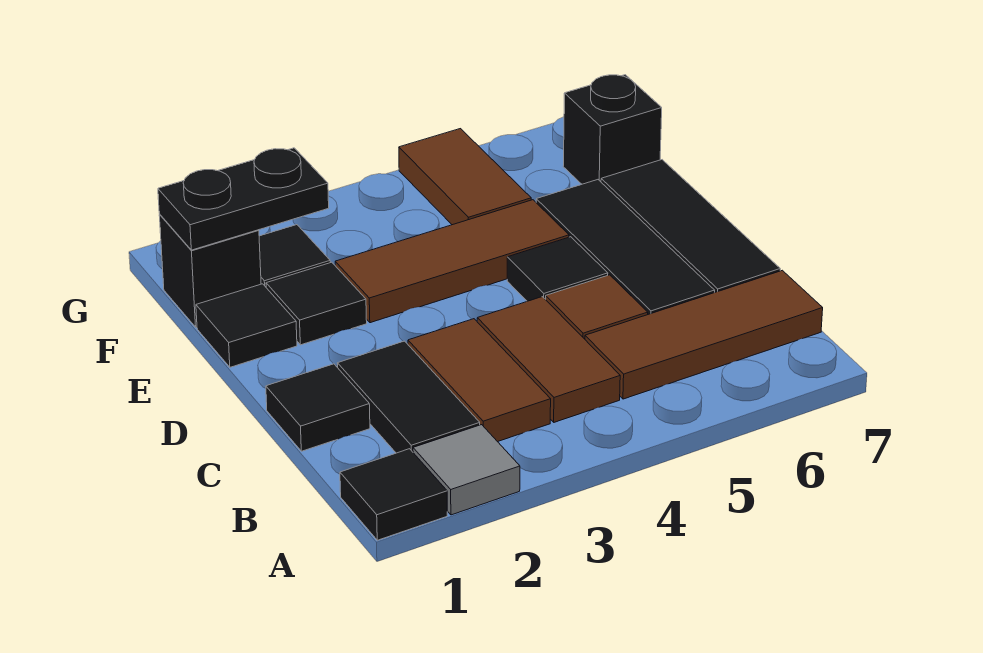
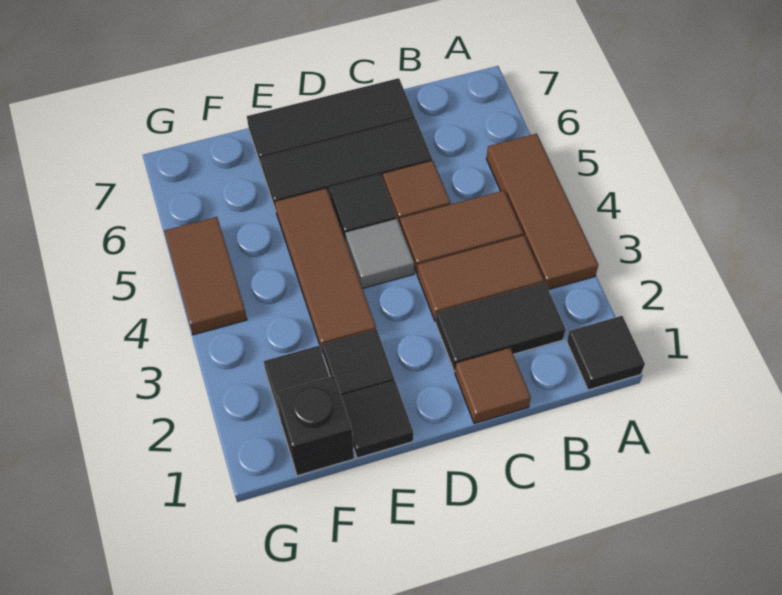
grey 1x1 tile [413,425,520,515] -> grey 1x1 tile moved to [345,219,414,288]
brown 1x3 tile [585,270,823,399] -> brown 1x3 tile moved to [486,134,598,290]
black 1x1 tile [266,364,370,451] -> brown 1x1 tile [455,348,531,424]
black 1x2 plate [158,148,329,250] -> none
brown 1x2 tile [399,129,531,225] -> brown 1x2 tile turned to [164,217,247,335]
black 1x1 brick [563,75,662,184] -> none

